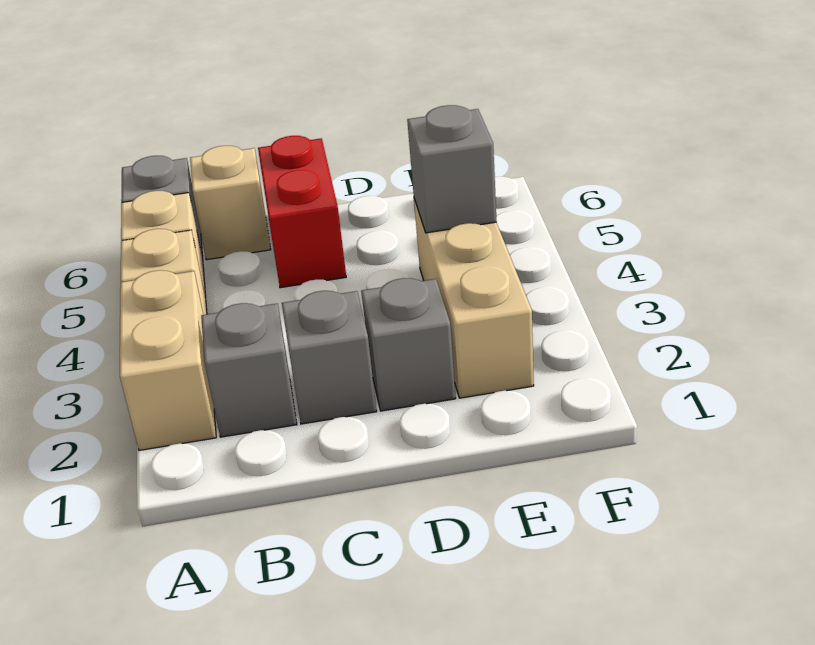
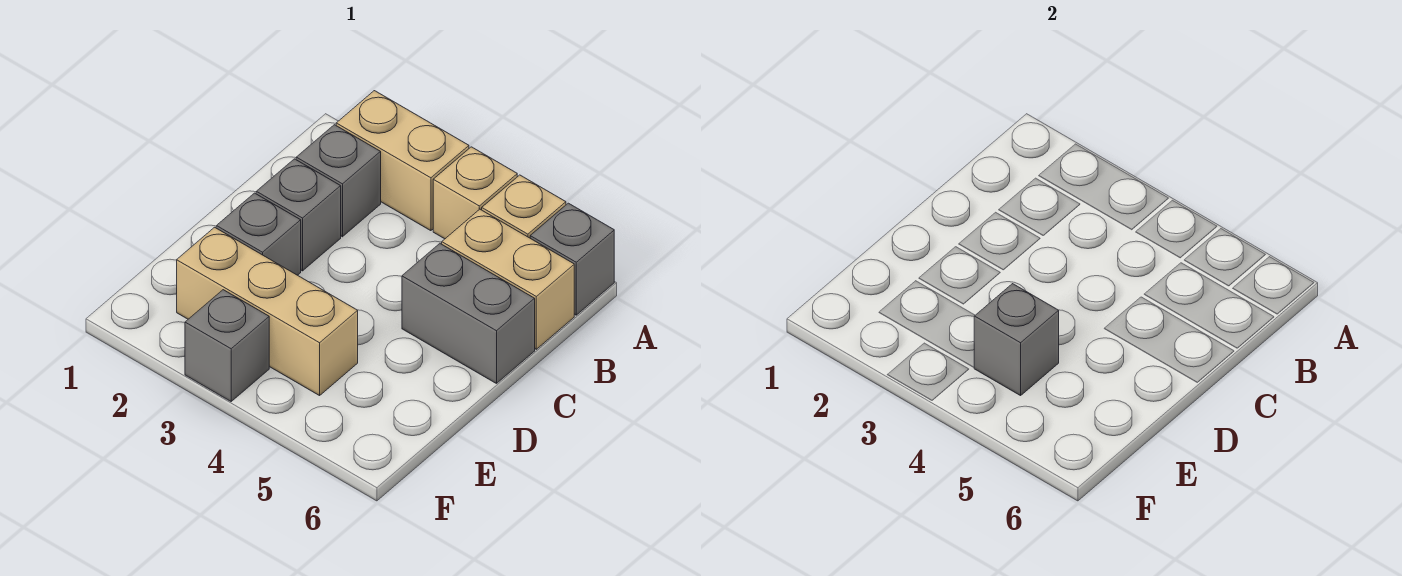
tan 1x1 brick [190,146,271,260] -> tan 1x2 brick [442,209,574,349]
red 1x2 brick [258,136,346,288] -> grey 1x2 brick [402,244,535,384]
none -> grey 1x1 brick [185,290,269,401]

